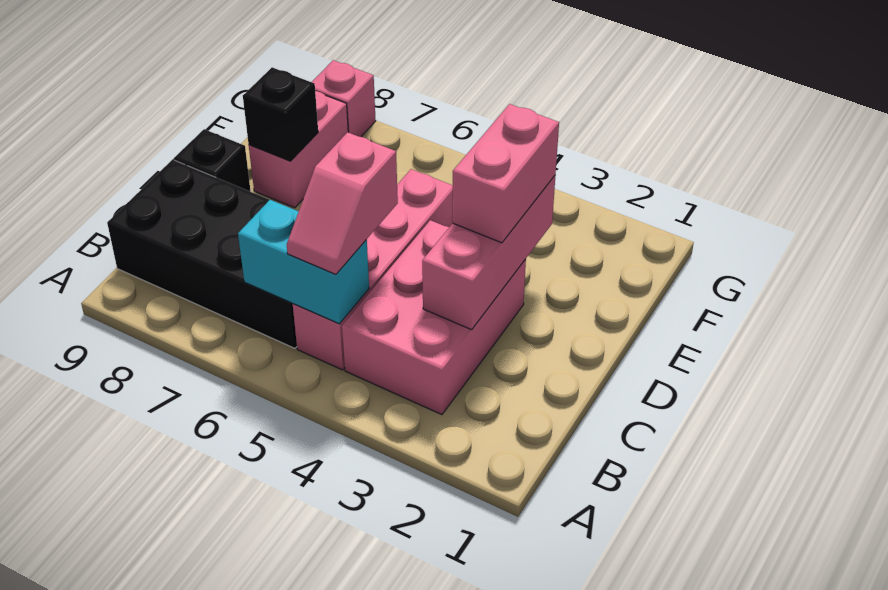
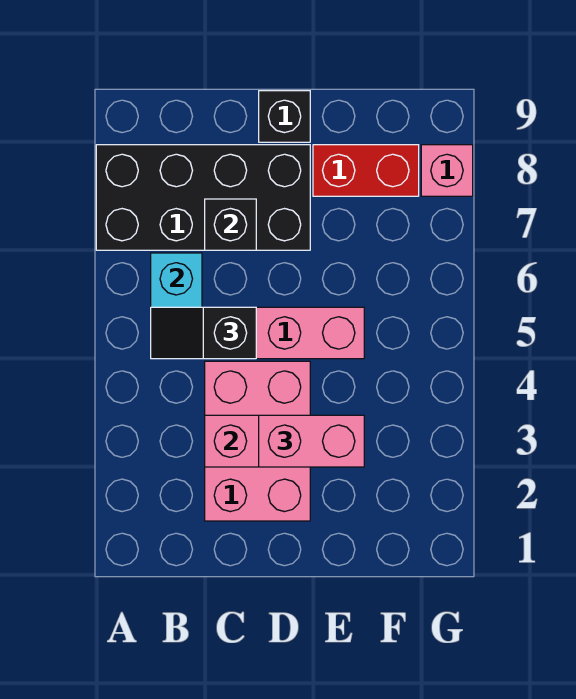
pink 2x3 brick [342,220,526,415] -> pink 2x3 brick turned to [205,361,310,521]
pink 1x2 slope [287,132,398,274] -> black 1x2 slope [151,307,256,359]
black 2x4 brick [107,160,297,348] -> black 2x4 brick turned to [96,145,310,250]
pink 1x2 brick [249,91,348,208] -> red 1x2 brick [313,145,419,196]
black 1x1 brick [243,67,318,161] -> black 1x1 brick moved to [205,199,256,250]

